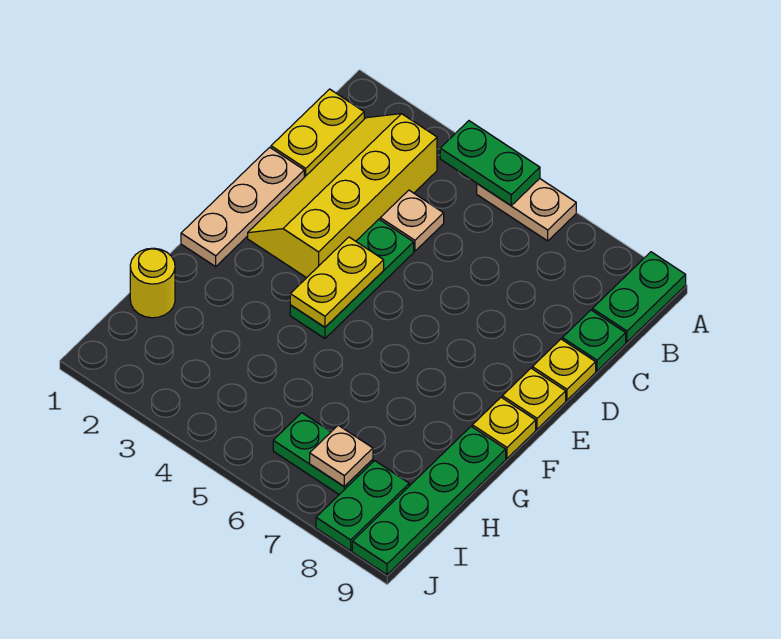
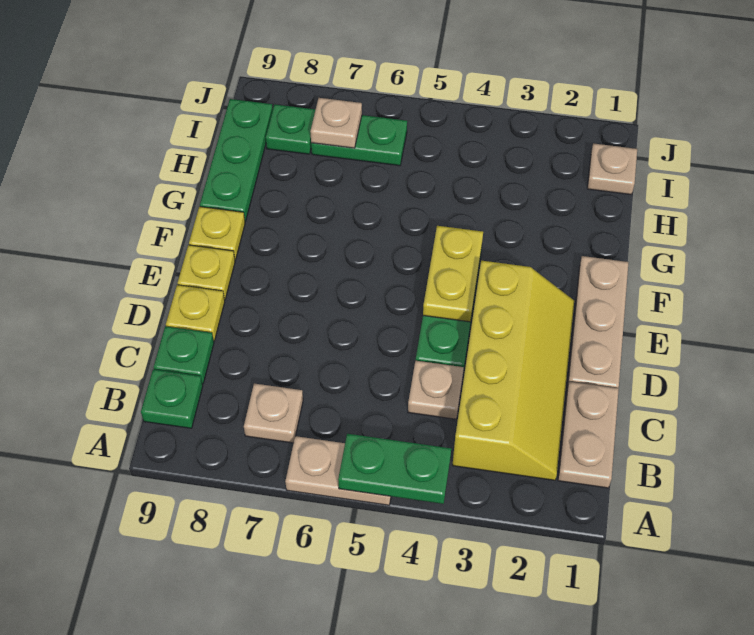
green 1x2 plate [592,252,686,342] -> green 1x1 plate [141,369,203,428]
yellow 1x2 plate [271,89,364,177] -> tan 1x2 plate [558,382,619,488]
none -> tan 1x1 plate [244,384,303,443]
green 1x4 plate [352,427,506,575] -> green 1x3 plate [200,99,273,221]
yellow 1x1 round brick [130,248,175,318] -> none
none -> tan 1x1 plate [587,143,637,195]
green 1x2 plate [316,461,409,551] -> green 1x1 plate [266,105,316,154]

